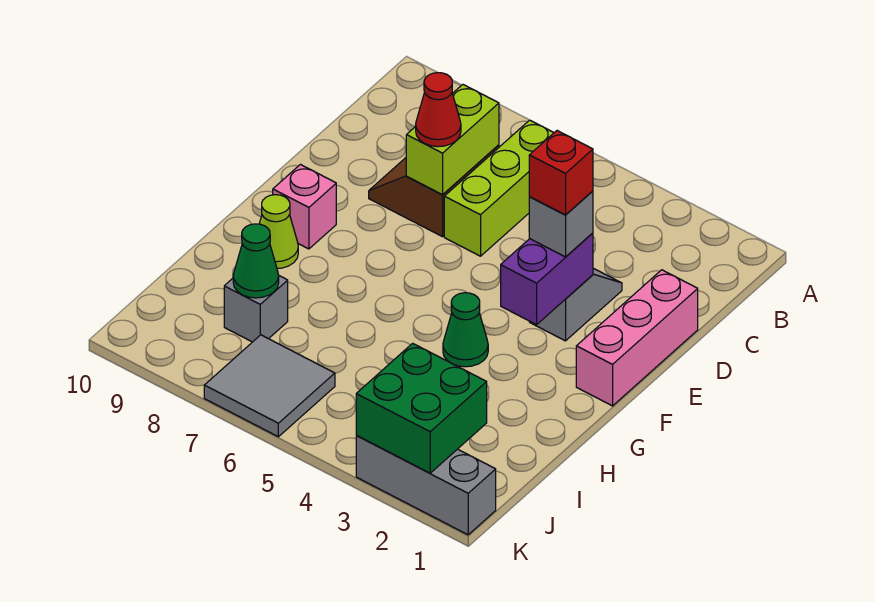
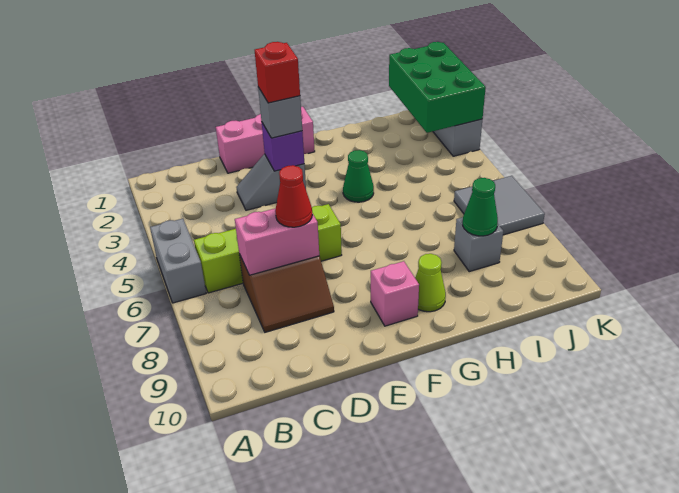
none -> grey 1x2 brick [150,219,206,303]
lime 1x3 brick [444,120,554,256] -> lime 1x4 brick [194,204,342,293]
lime 1x2 brick [406,85,499,195] -> pink 1x2 brick [235,208,319,275]
purple 1x2 brick [501,233,593,325] -> purple 1x1 brick [262,123,304,171]
green 2x2 brick [356,343,487,473] -> green 2x3 brick [389,42,486,133]

